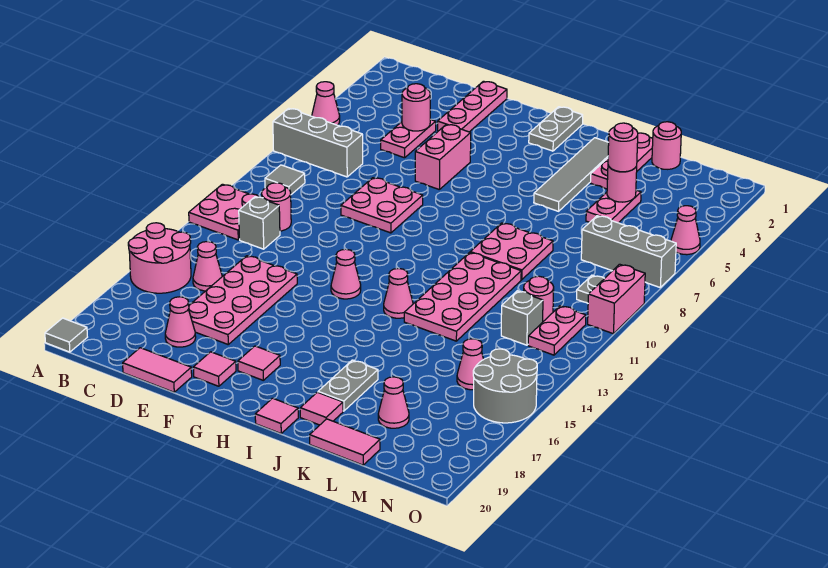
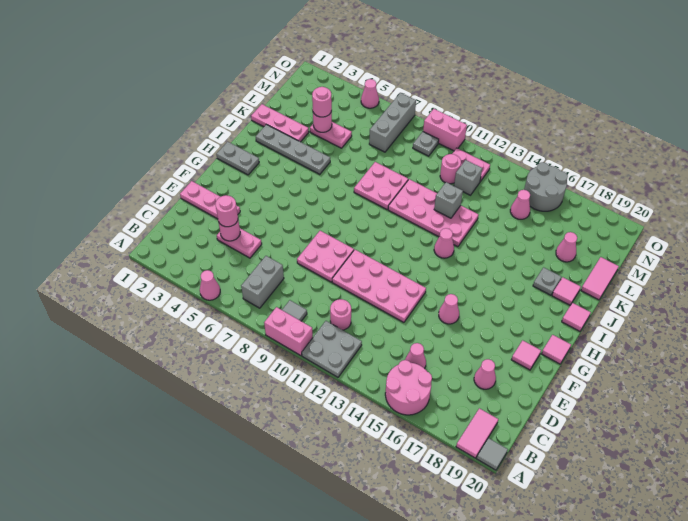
grey 1x3 brick [273,108,363,177] -> grey 1x2 brick [241,256,284,308]
pink 2x2 plate [189,184,259,240] -> grey 2x2 plate [302,321,362,377]
grey 1x1 brick [239,197,280,249] -> grey 1x1 brick moved to [434,182,463,218]
pink 2x4 plate [189,256,297,344] -> pink 2x4 plate moved to [332,250,426,322]
pink 1x2 tile [123,348,192,392] -> pink 1x2 tile moved to [456,408,498,458]
pink 1x2 brick [415,124,471,190] -> pink 1x2 brick moved to [264,307,313,356]
pink 1x1 cone [331,249,361,299] -> pink 1x1 cone moved to [439,294,459,324]
pink 1x1 tile [238,346,280,380] -> pink 1x1 tile moved to [542,335,571,364]
grey 1x4 tile [534,138,609,211] -> grey 1x4 plate [256,124,330,174]
grey 1x2 plate [318,360,378,411] -> grey 1x1 plate [533,267,561,295]
pink 1x1 round brick [652,122,681,169] -> pink 1x1 round brick moved to [215,195,238,227]

